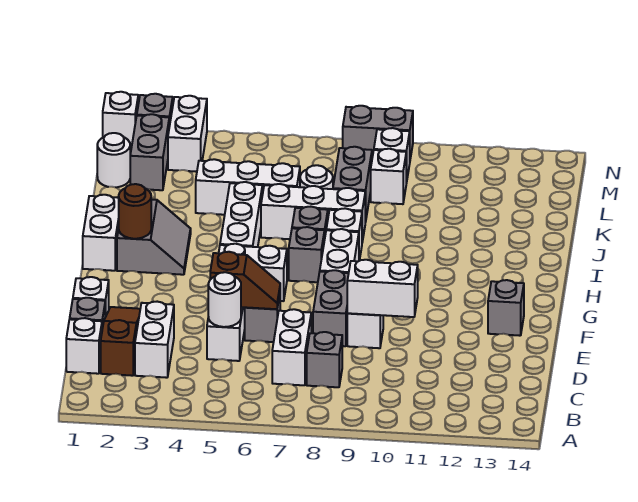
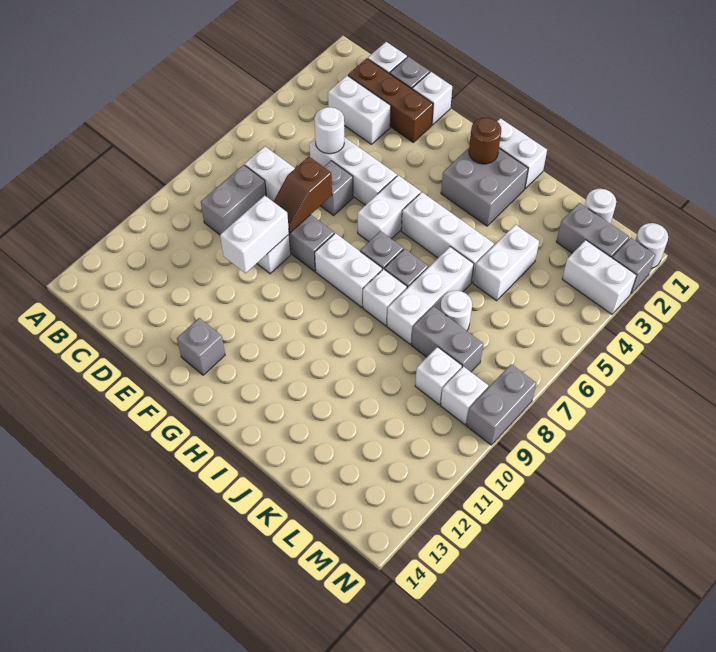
brown 1x3 slope [101,307,140,376] -> brown 1x3 brick [348,58,433,142]
grey 1x1 brick [307,332,342,387] -> grey 1x2 brick [201,165,266,235]
brown 1x2 slope [210,252,280,309] -> brown 1x2 slope moved to [273,157,332,233]
grey 2x2 slope [117,199,191,275] -> grey 2x2 brick [441,148,528,226]
white 1x3 brick [196,159,300,215] -> white 1x2 brick [473,225,539,301]
white 1x1 brick [103,92,138,147] -> white 1x1 round brick [635,223,668,268]

